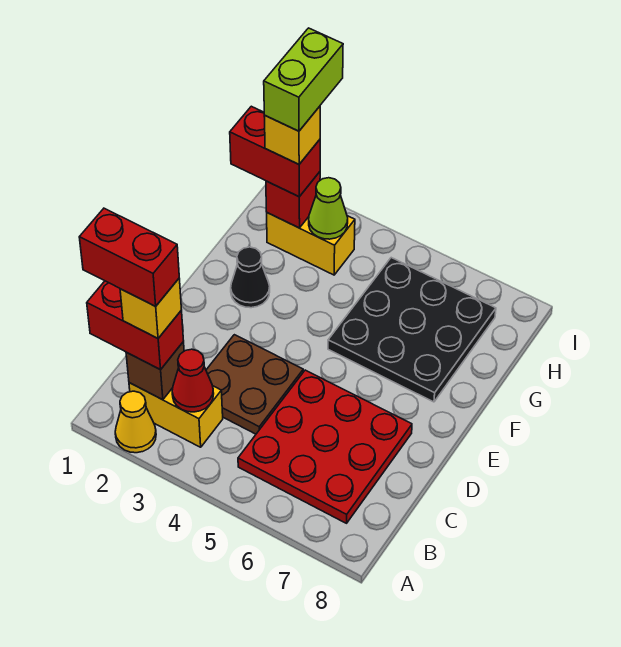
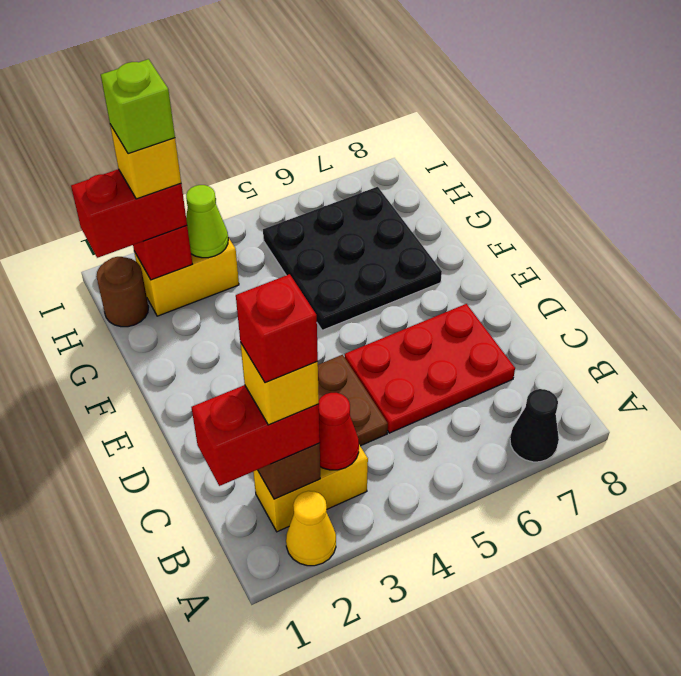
red 1x2 brick [79,208,179,306] -> red 1x1 brick [236,274,318,383]
red 3x3 plate [238,370,412,523] -> red 2x3 plate [345,304,515,433]
black 1x1 cone [231,247,270,308] -> black 1x1 cone moved to [510,389,559,462]
none -> brown 1x1 round brick [96,257,148,327]
lime 1x2 brick [264,28,343,131] -> lime 1x1 brick [101,59,175,154]

